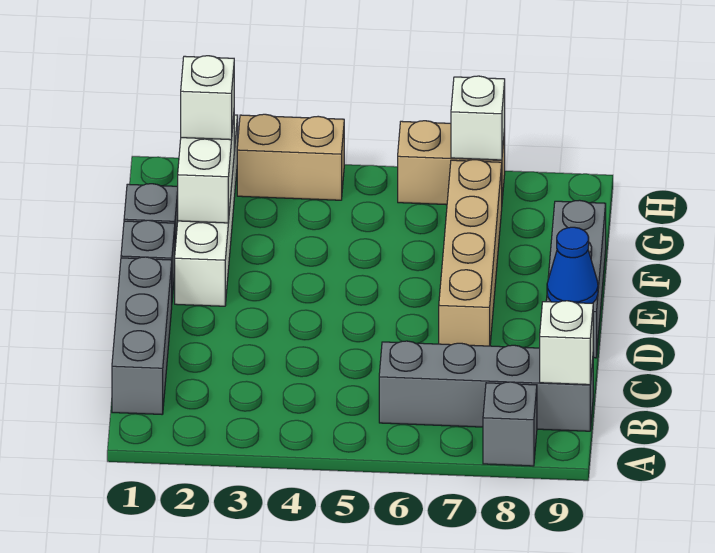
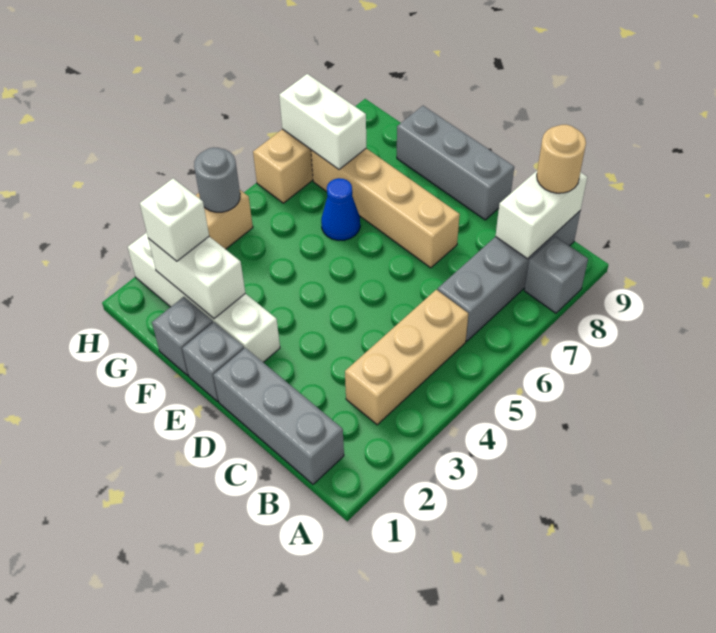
none -> tan 1x3 brick [345,290,468,425]
white 1x1 brick [540,301,593,385] -> white 1x2 brick [496,171,587,259]
none -> tan 1x1 round brick [537,125,586,193]
blue 1x1 cone [547,227,598,303] -> blue 1x1 cone moved to [321,178,360,240]
none -> grey 1x1 round brick [194,147,240,212]
white 1x1 brick [451,76,505,160] -> white 1x2 brick [279,74,366,170]

